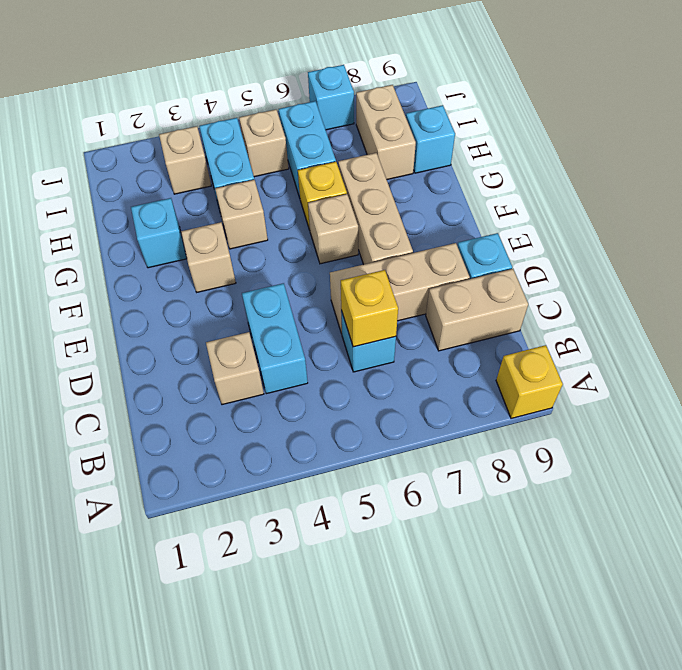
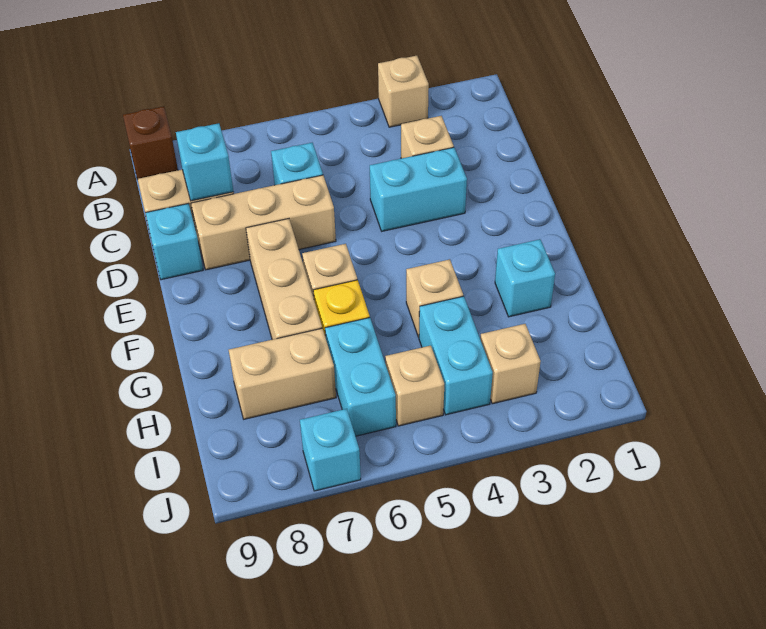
yellow 1x1 brick [496,345,563,418] -> brown 1x1 brick [123,106,178,179]
cyan 1x2 brick [242,283,308,394] -> cyan 1x2 brick turned to [370,147,467,231]
yellow 1x1 brick [341,270,398,347] -> none
tan 1x1 brick [181,222,236,292] -> tan 1x1 brick moved to [378,56,429,127]
tan 1x2 brick [356,85,416,179] -> tan 1x2 brick turned to [229,328,336,419]
cyan 1x1 brick [406,105,455,173] -> cyan 1x1 brick moved to [176,123,234,201]

